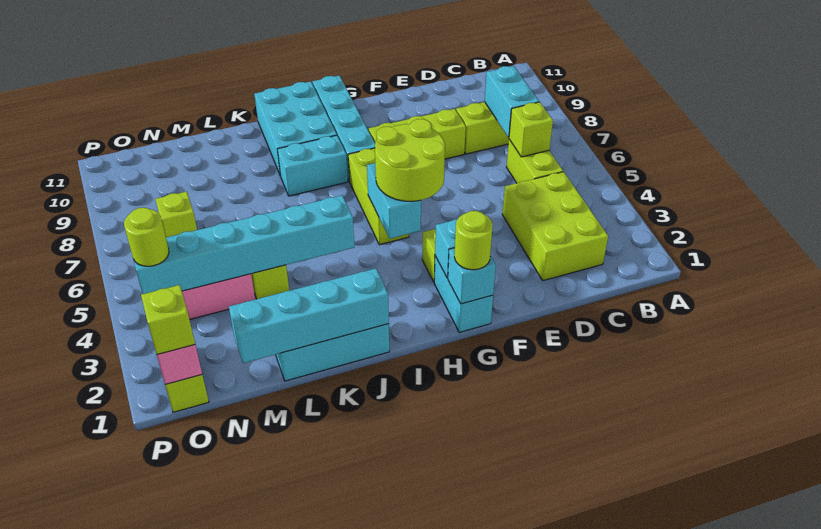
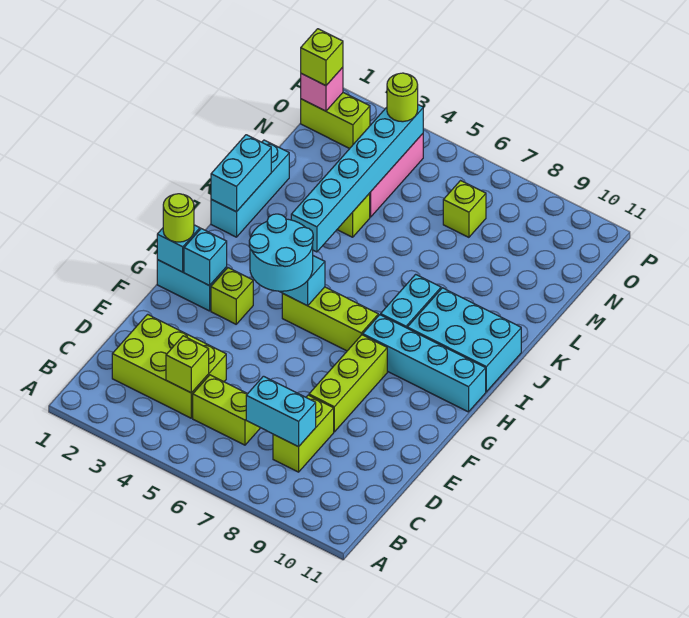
lime 1x1 brick [509,102,553,157] -> lime 1x1 brick moved to [166,336,209,393]
lime 2x2 round brick [375,119,445,201] -> cyan 2x2 round brick [249,214,313,291]
cyan 1x4 brick [229,268,389,363] -> cyan 1x2 brick [211,135,271,212]

